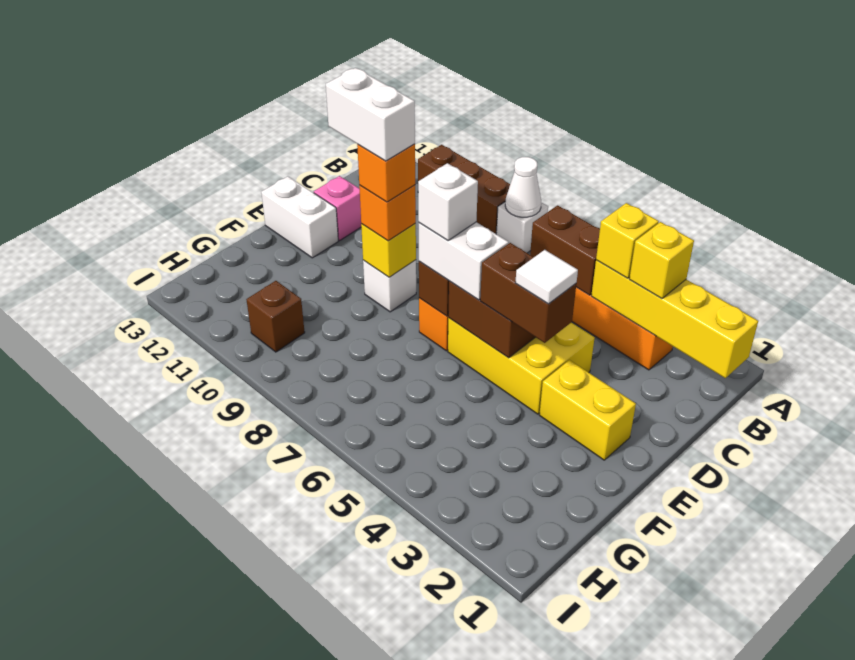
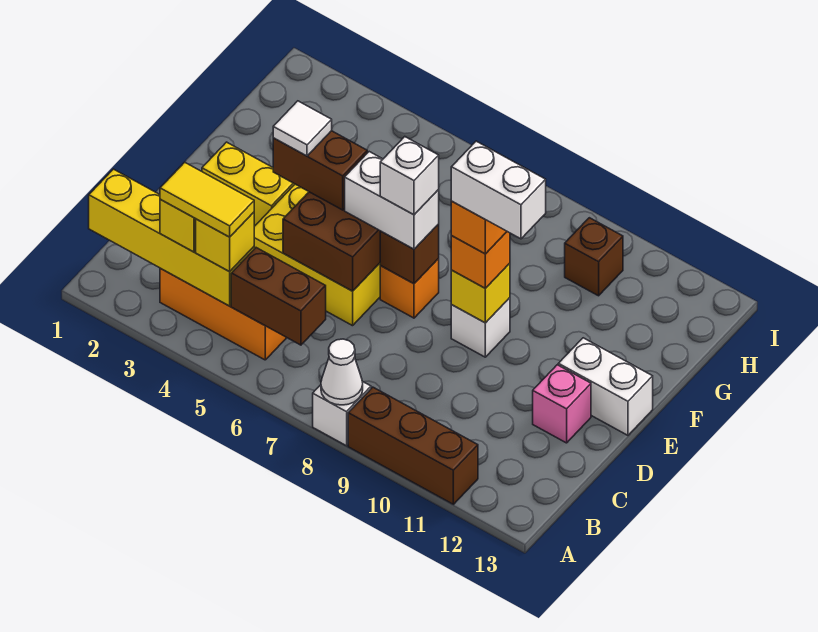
none -> yellow 1x2 tile [160,162,254,237]

